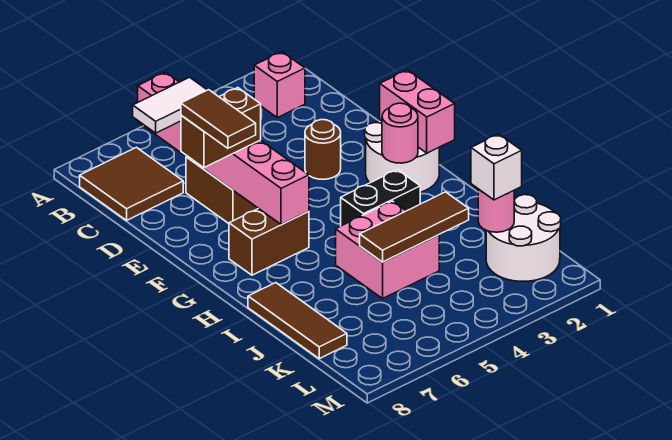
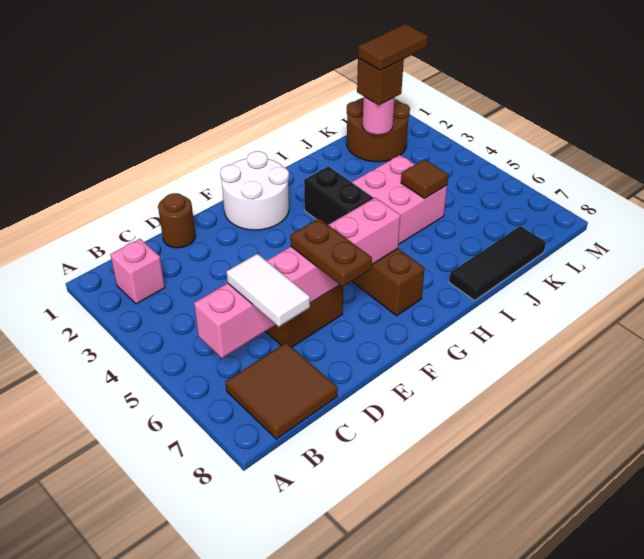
brown 1x1 round brick [305,120,341,179] -> brown 1x1 round brick moved to [158,193,196,248]
brown 1x2 brick [181,88,261,168] -> brown 1x2 plate [290,218,372,287]
brown 1x2 tile [181,90,256,148] -> brown 1x2 tile moved to [358,24,428,70]
pink 1x2 brick [380,70,455,153] -> none
pink 1x1 round brick [382,103,418,163] -> none
brown 1x3 tile [248,283,347,359] -> black 1x3 tile [449,226,546,300]
brown 1x3 tile [360,192,469,262] -> brown 1x1 tile [401,159,448,198]
white 2x2 round brick [486,195,561,281] -> brown 2x2 round brick [347,98,410,162]
white 1x1 brick [471,134,522,200] -> brown 1x1 brick [357,58,404,105]

